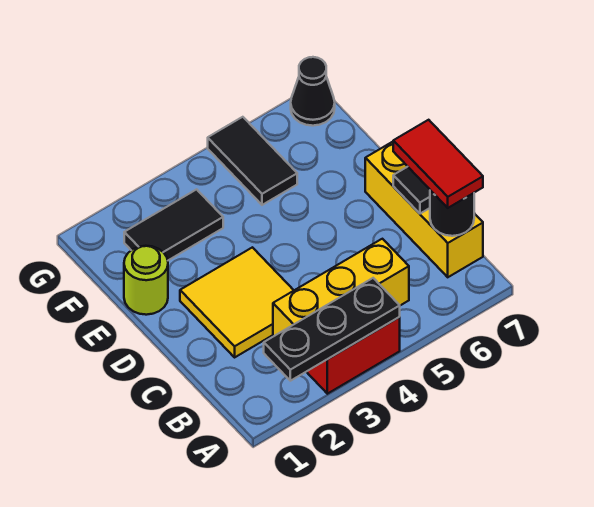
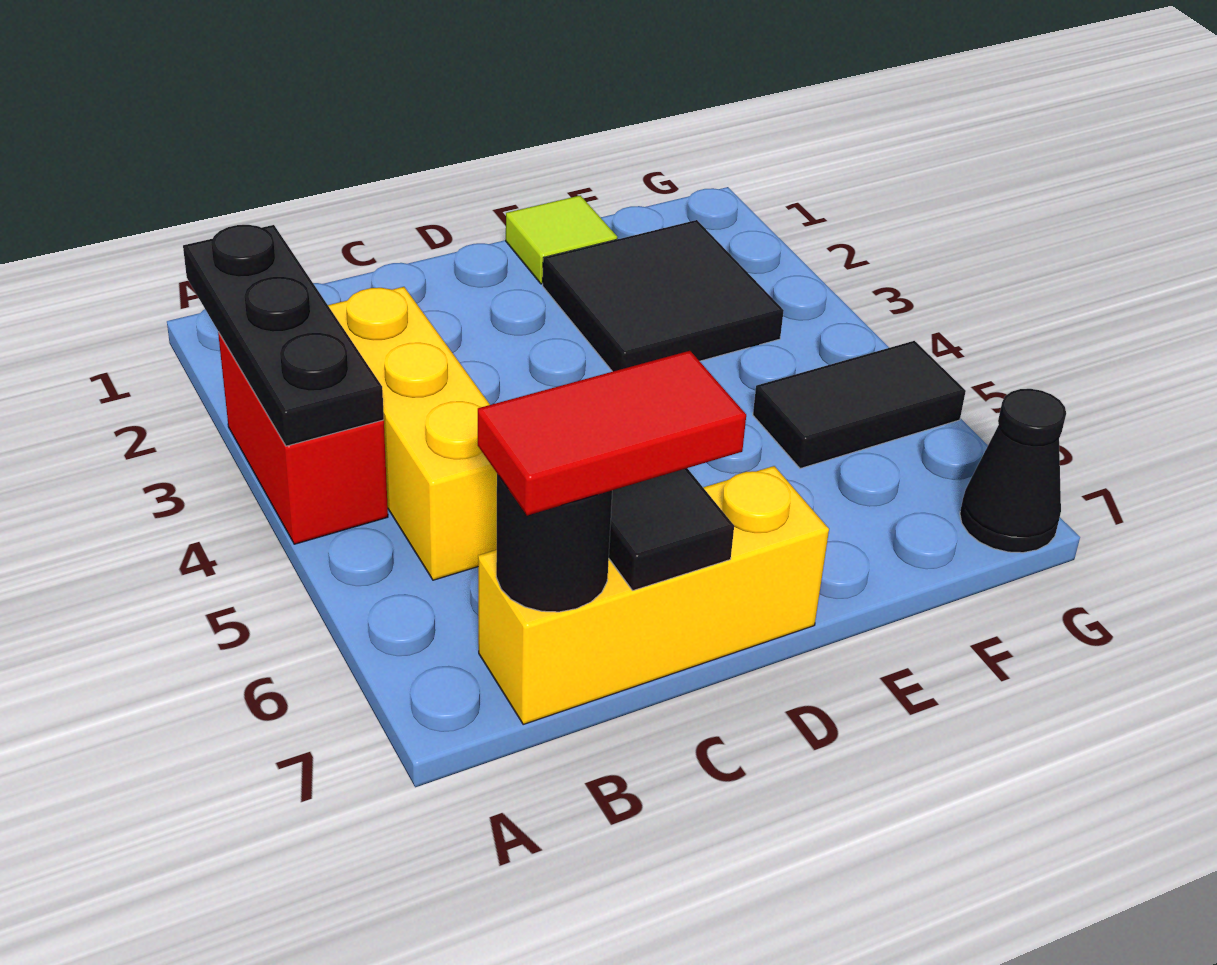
yellow 2x2 tile [180,247,294,357] -> none
lime 1x1 round brick [124,246,168,315] -> lime 1x1 tile [506,195,617,284]
black 1x2 tile [124,189,223,260] -> black 2x2 tile [543,220,784,372]

